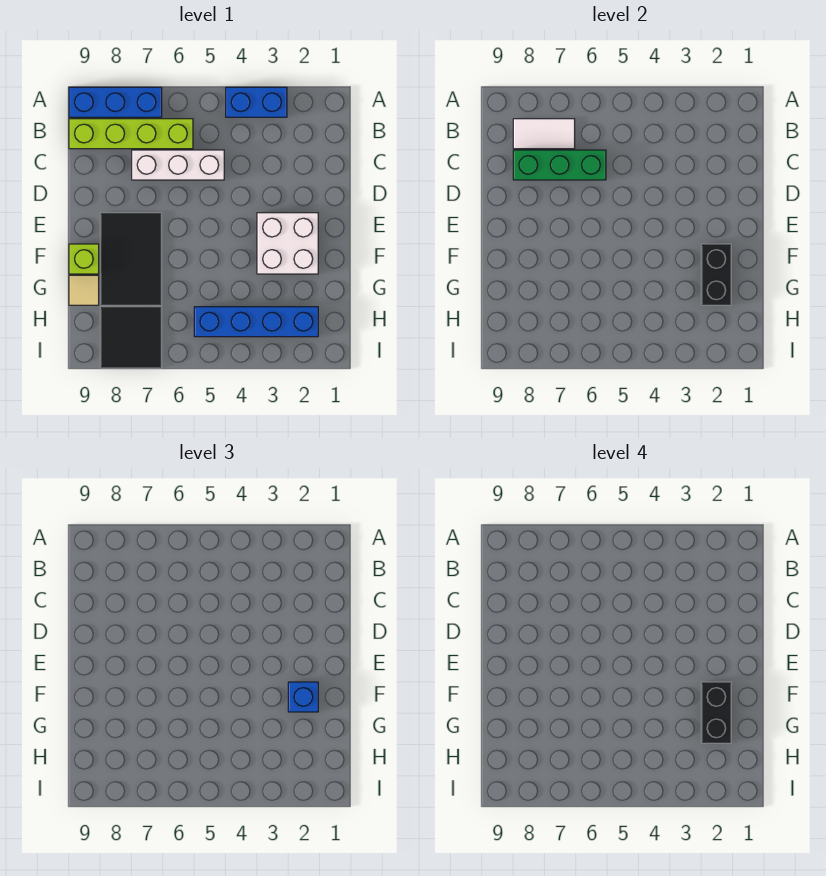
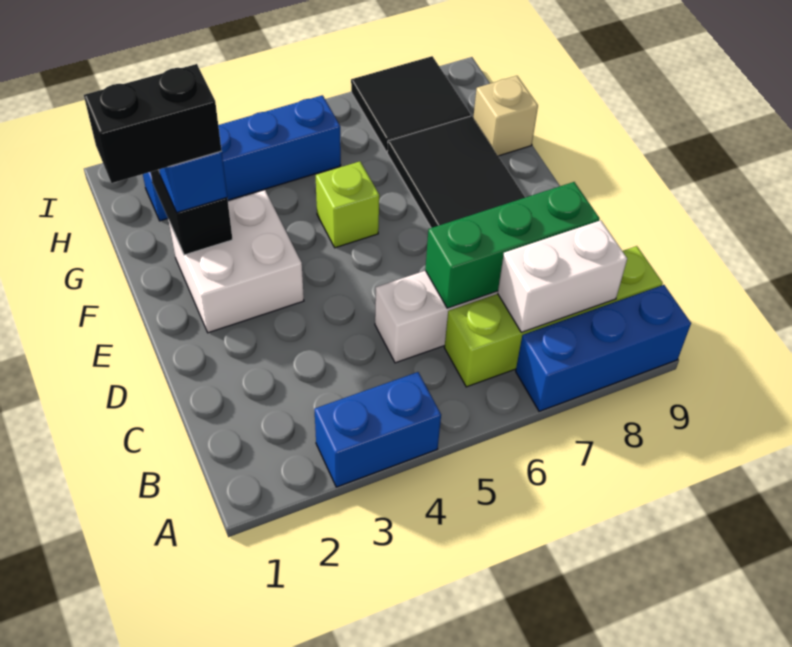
white 1x2 tile [513,119,575,149] -> white 1x2 brick [498,220,627,332]
black 1x2 brick [701,682,731,743] -> black 1x2 brick turned to [84,64,222,183]
lime 1x1 brick [69,244,99,274] -> lime 1x1 brick moved to [316,161,379,248]
tan 1x1 tile [69,275,99,305] -> tan 1x1 brick [473,76,538,156]

